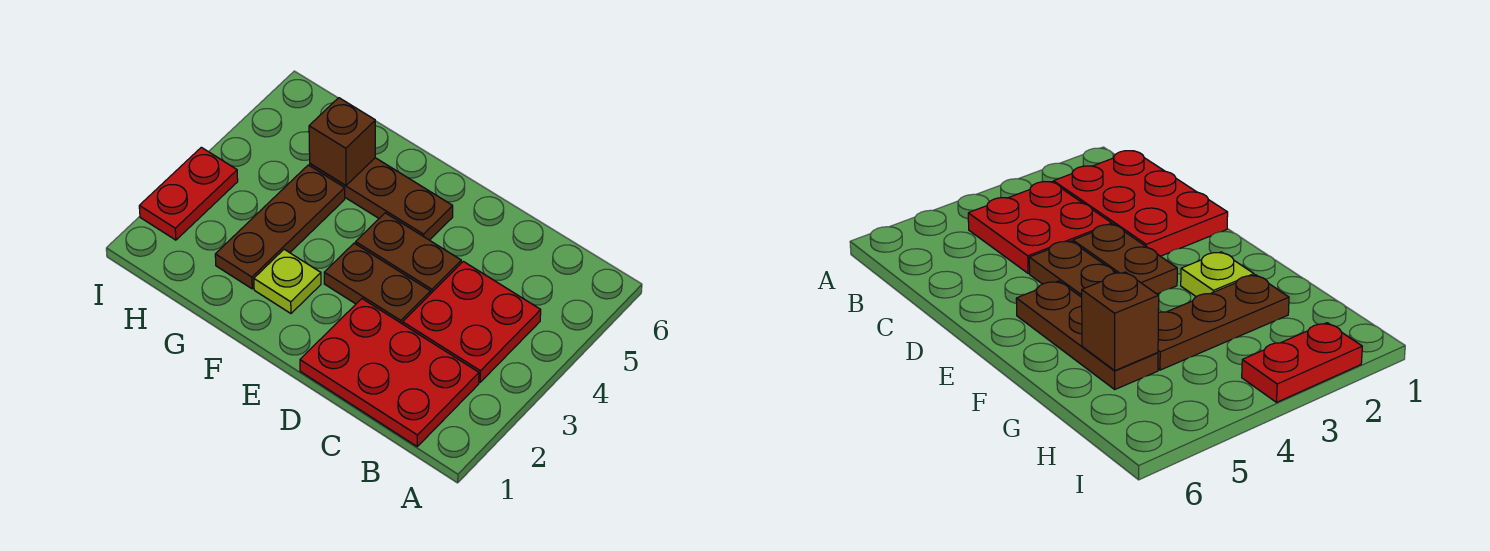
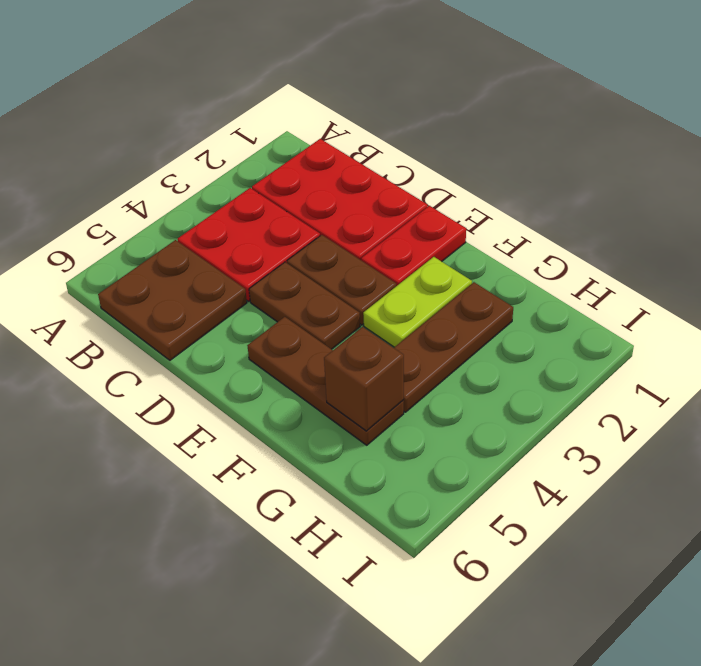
none -> brown 2x2 plate [98,240,247,360]
lime 1x1 plate [254,249,321,313] -> lime 1x2 plate [363,257,472,347]
red 1x2 plate [139,147,238,240] -> red 1x2 plate moved to [361,206,466,286]

